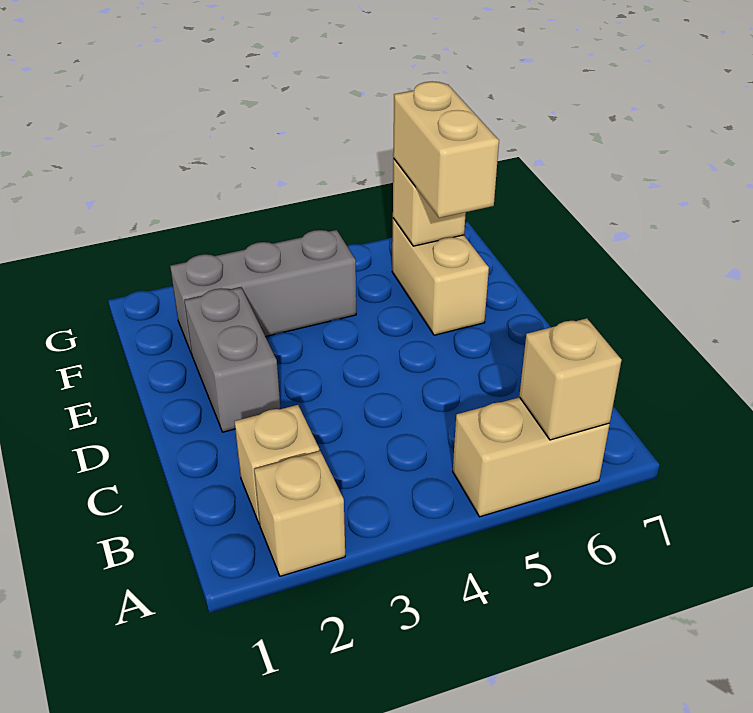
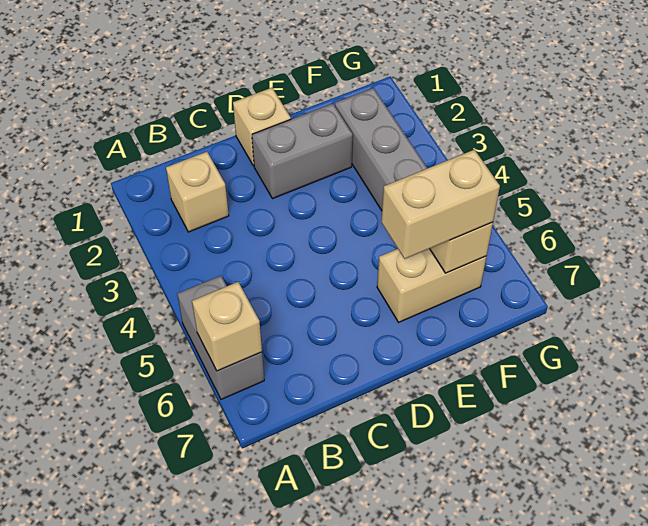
tan 1x1 brick [254,451,345,576] -> tan 1x1 brick moved to [233,88,291,166]
tan 1x2 brick [453,397,610,517] -> grey 1x2 brick [177,276,264,399]

